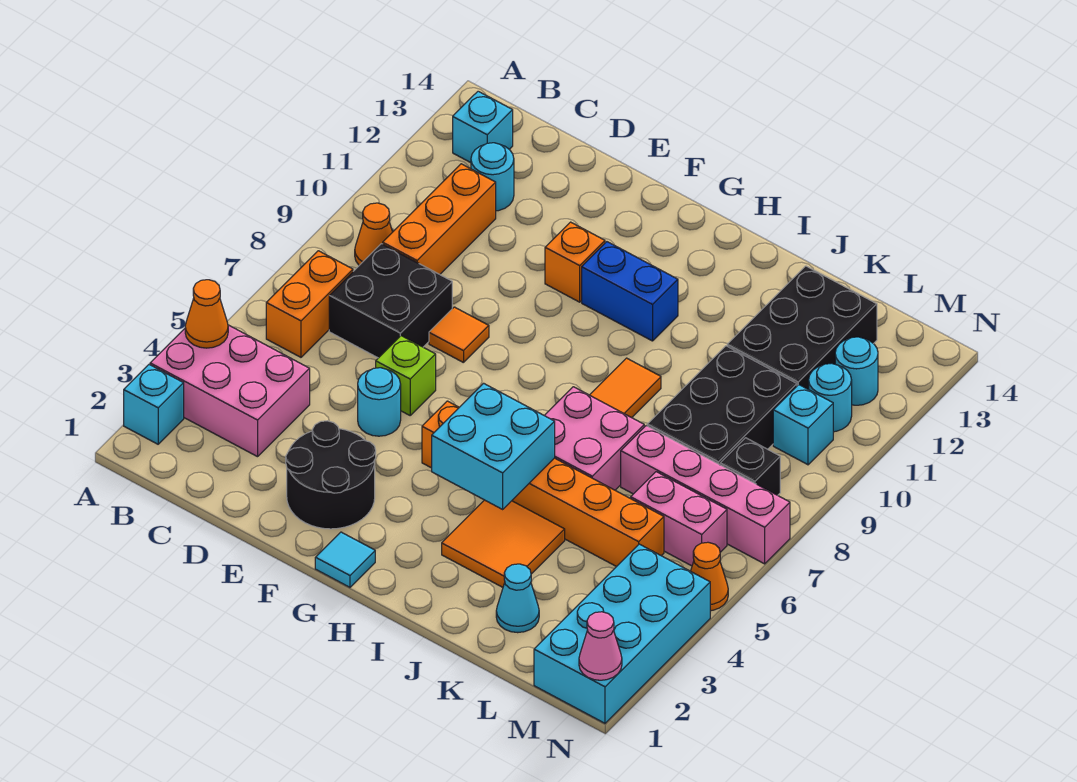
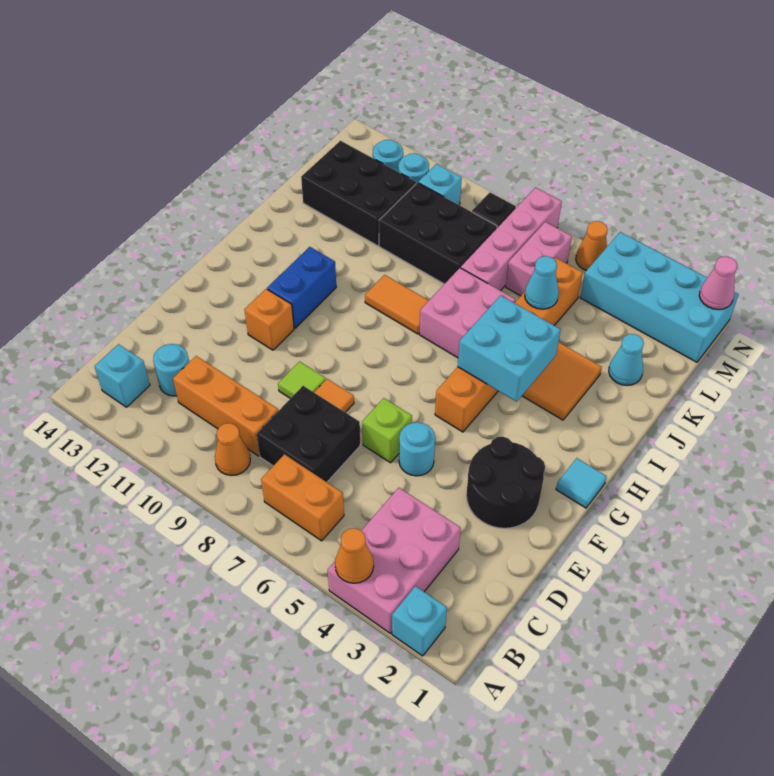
none -> lime 1x1 tile [278,362,326,399]
none -> cyan 1x1 cone [525,256,559,309]

